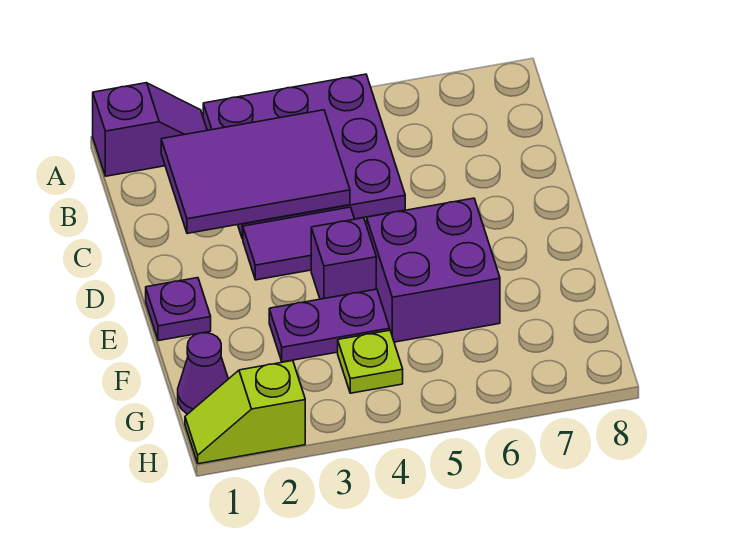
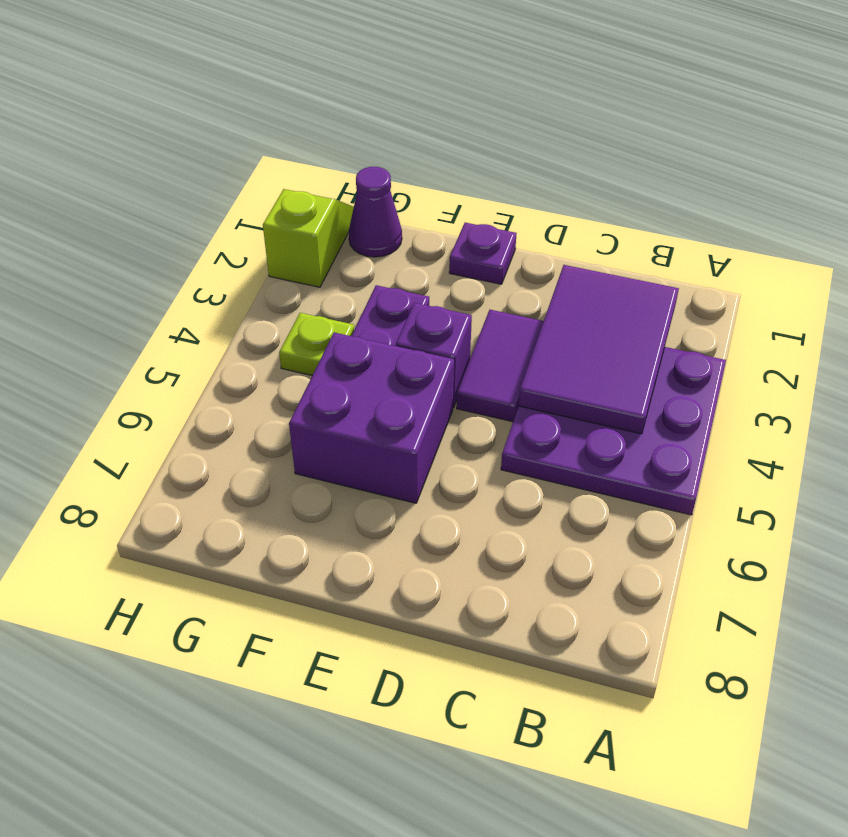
purple 1x2 slope [93,83,207,176] -> none

